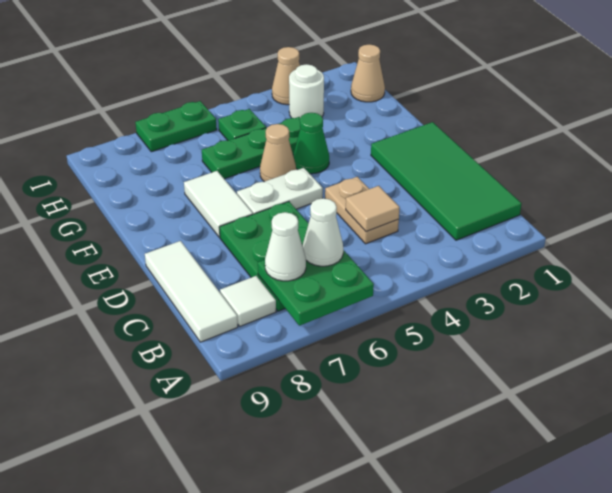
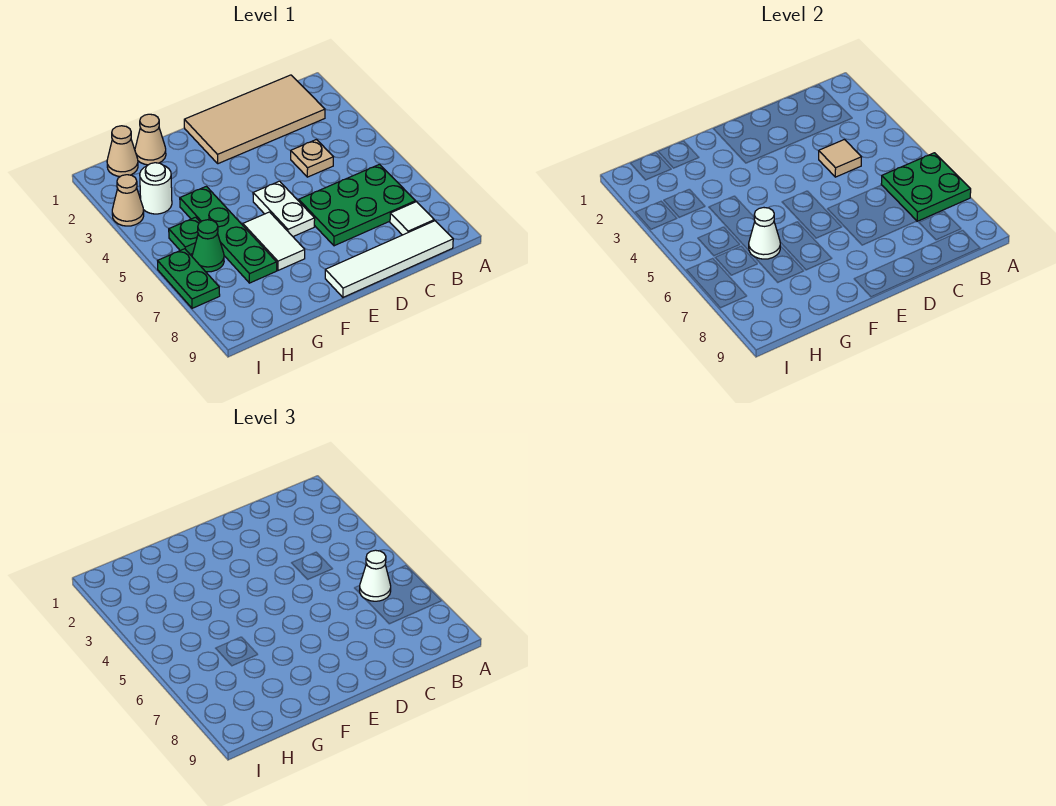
green 2x4 tile [371,122,522,240] -> tan 2x4 tile [184,75,325,164]
white 1x1 cone [265,212,306,281] -> white 1x1 cone moved to [749,208,780,259]
white 1x3 tile [145,241,238,342] -> white 1x4 tile [325,221,453,297]
tan 1x2 plate [325,177,399,244] -> tan 1x1 plate [291,140,333,177]
white 1x2 tile [184,171,253,237] -> white 1x2 tile turned to [243,212,305,270]
green 1x1 cone [293,113,329,174] -> green 1x1 cone moved to [192,220,224,272]
tan 1x1 cone [260,124,296,182] -> tan 1x1 cone moved to [135,114,166,165]
green 1x3 plate [202,117,300,179] -> green 1x4 plate [180,186,277,283]

